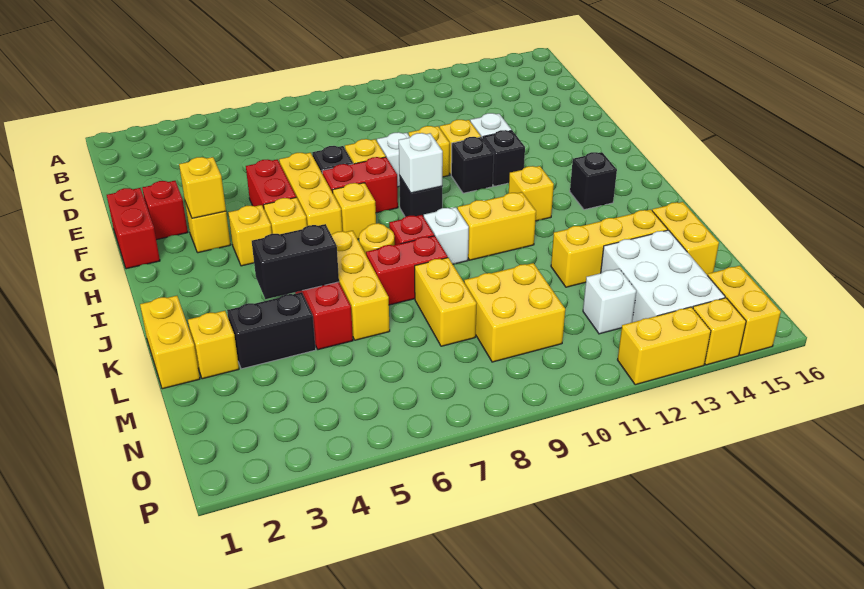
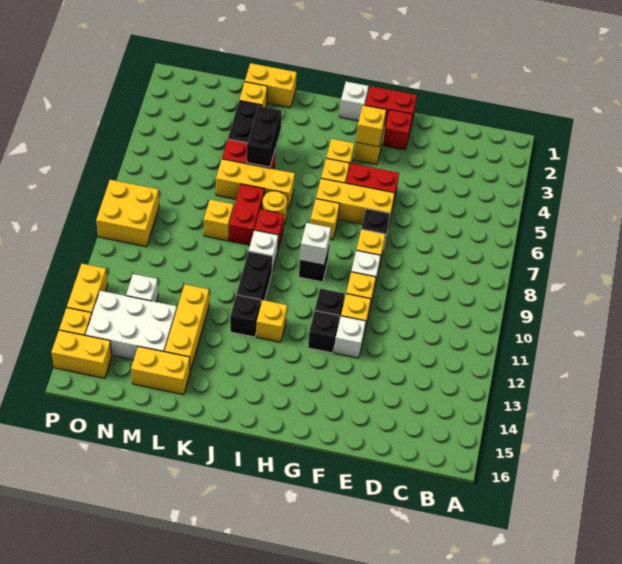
red 1x2 brick [322,157,398,213] -> none
none -> white 1x1 brick [340,82,368,121]
black 1x1 brick [570,152,617,210] -> black 1x1 brick moved to [230,295,261,337]
yellow 1x2 brick [458,192,536,260] -> black 1x2 brick [237,251,273,303]
yellow 1x2 brick [415,258,477,346] -> yellow 1x1 brick [204,200,234,241]
yellow 2x2 brick [464,263,565,362] -> yellow 2x2 brick moved to [96,180,159,247]

